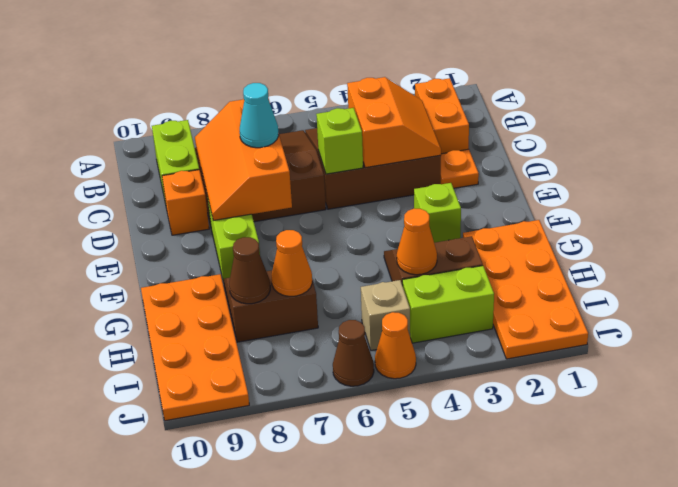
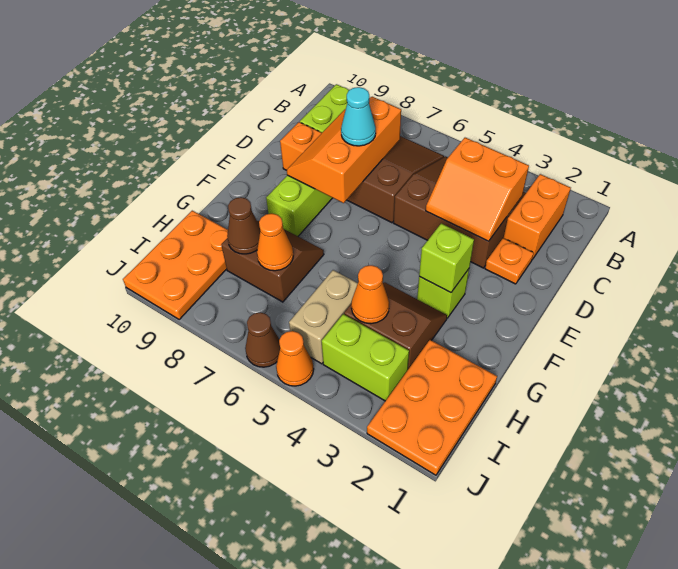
orange 2x2 slope [347,77,441,168] -> orange 2x2 slope turned to [426,138,529,241]
lime 1x1 brick [316,108,363,174] -> lime 1x1 brick moved to [419,223,474,293]
orange 2x4 plate [463,220,588,359] -> orange 2x3 plate [367,340,497,475]
orange 2x4 plate [141,274,249,421] -> orange 2x3 plate [123,211,228,320]
tan 1x1 brick [361,280,410,351] -> tan 1x2 brick [289,270,358,364]

